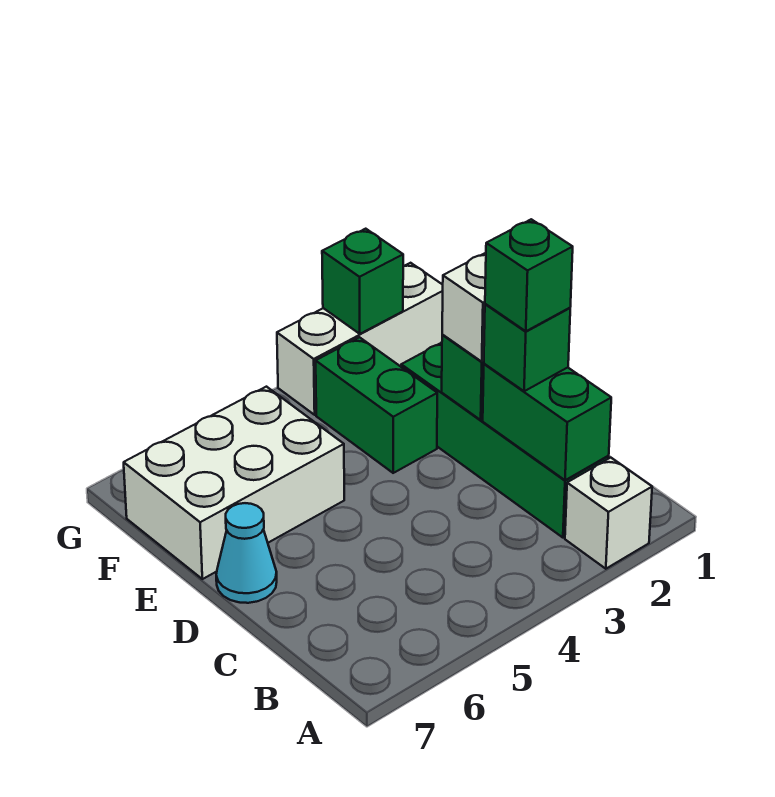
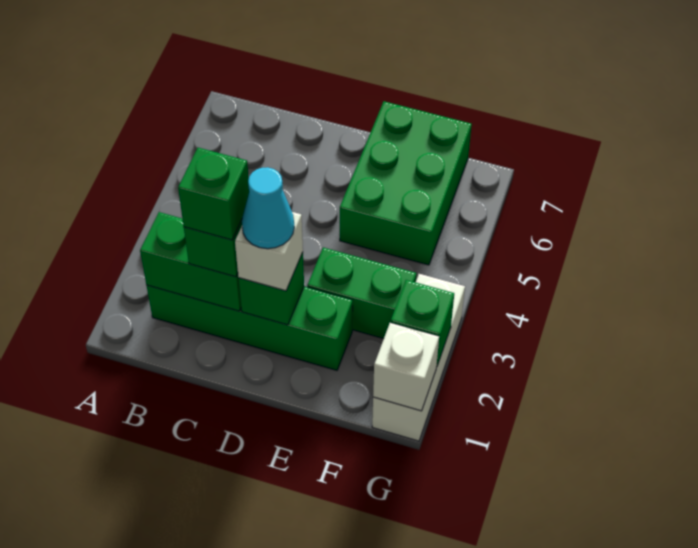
white 1x1 brick [565,458,652,569] -> white 1x1 brick moved to [373,323,439,411]
cyan 1x1 cone [216,503,277,603] -> cyan 1x1 cone moved to [242,167,294,249]
white 2x3 brick [124,387,344,579] -> green 2x3 brick [340,101,472,265]

